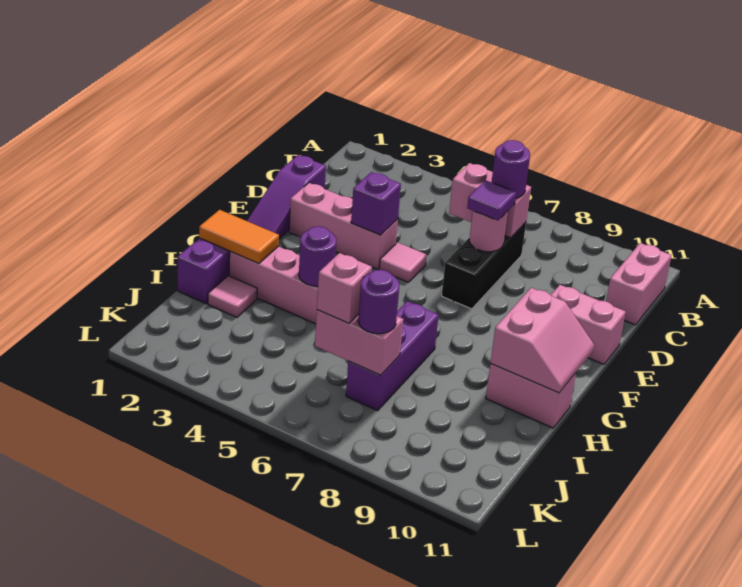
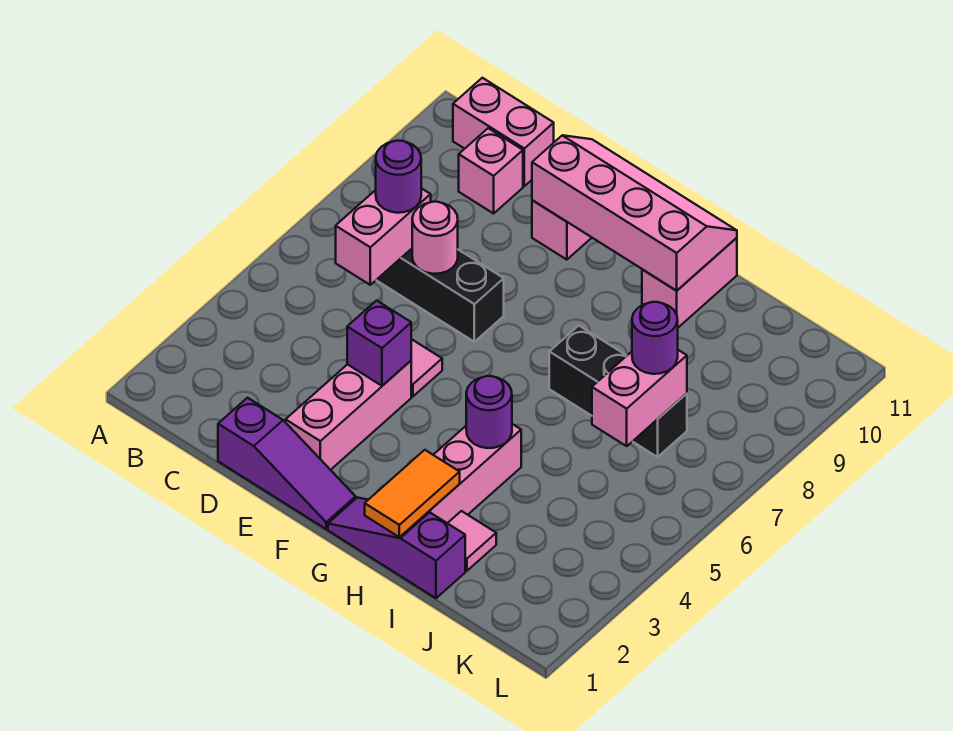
purple 1x1 tile [467,180,516,220] -> none
pink 2x2 slope [491,288,594,393] -> pink 2x4 slope [532,135,737,290]
purple 1x3 brick [346,301,439,411] -> black 1x3 brick [549,326,687,457]
pink 1x1 brick [317,253,372,323] -> pink 1x1 brick moved to [459,128,523,213]

